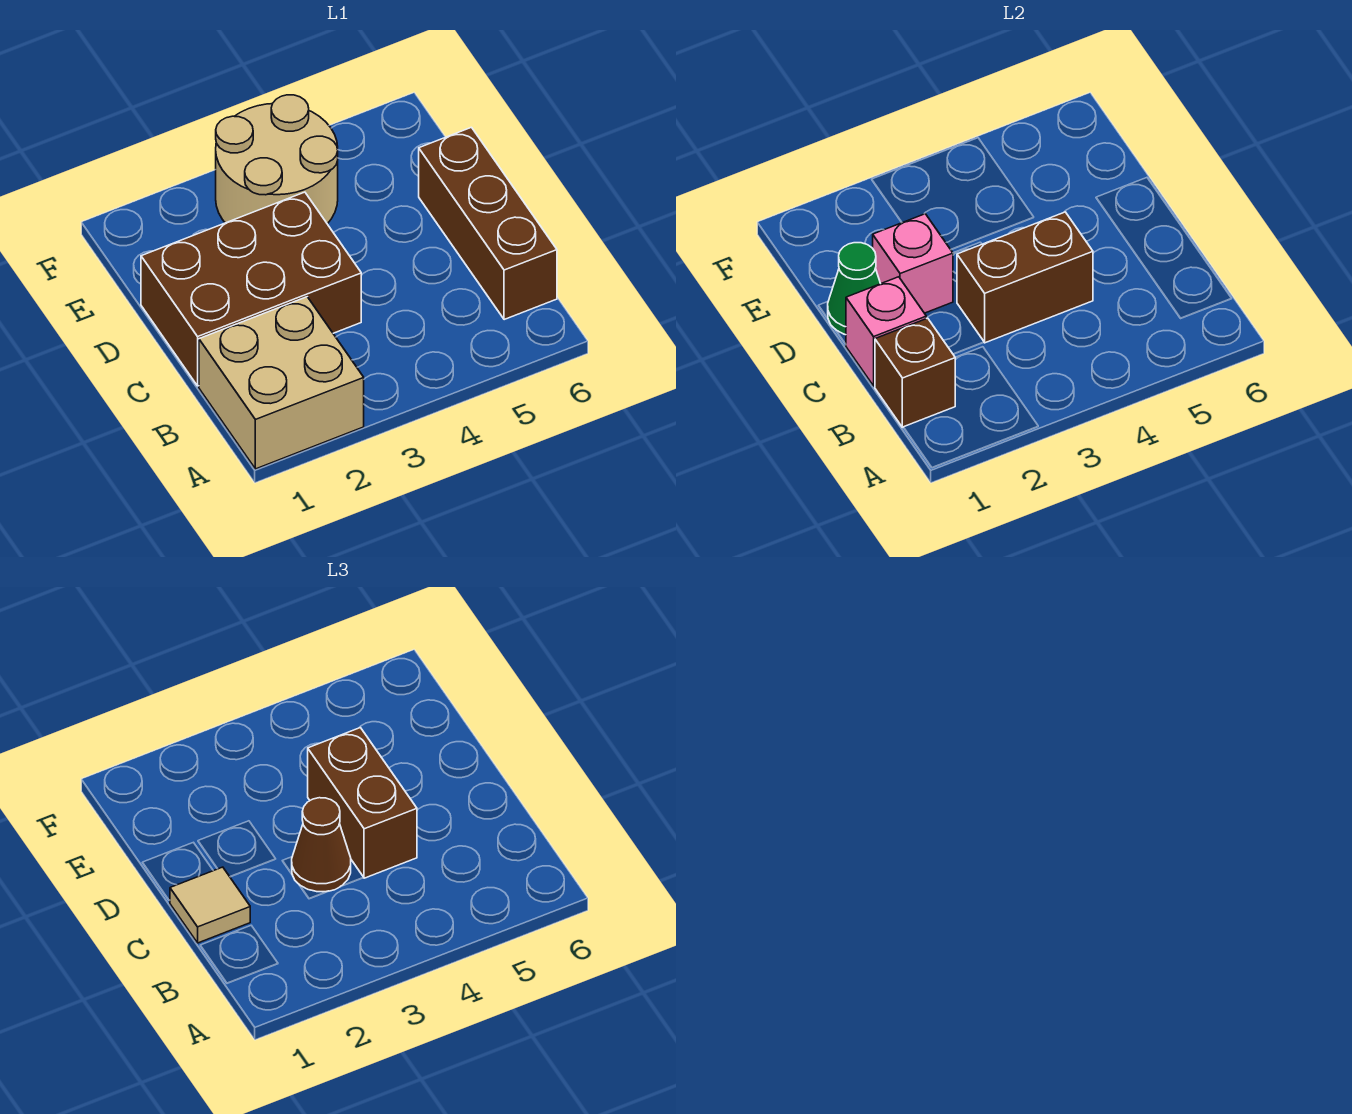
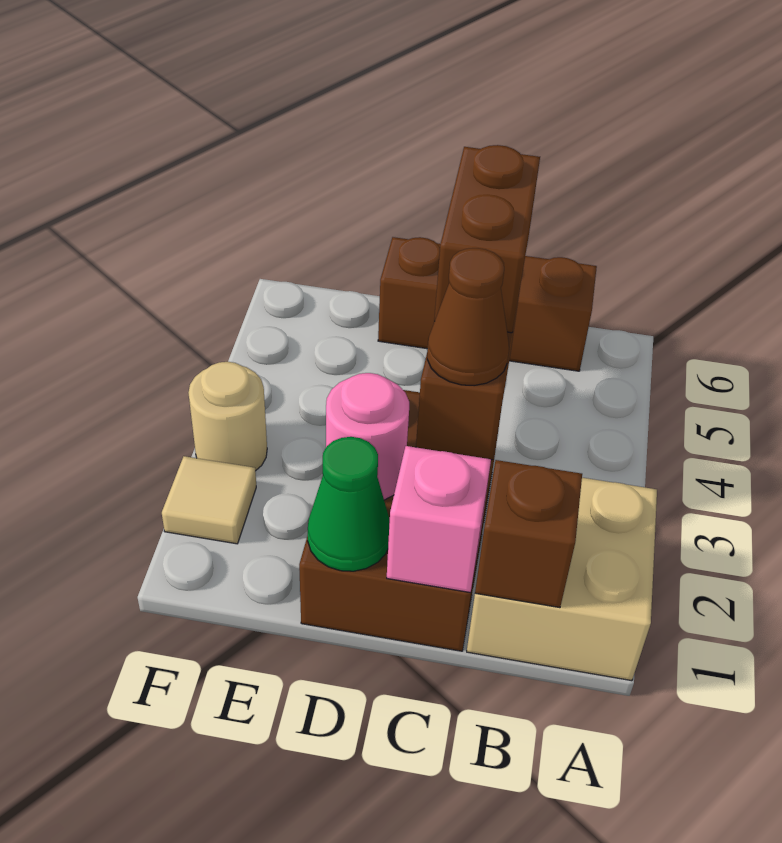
tan 1x1 tile [170,867,250,943] -> tan 1x1 tile moved to [162,456,256,544]
brown 1x2 brick [308,728,417,878] -> brown 1x2 brick turned to [434,145,540,333]
pink 1x1 brick [873,214,953,313] -> pink 1x1 round brick [326,373,409,500]
tan 2x2 round brick [216,95,338,224] -> tan 1x1 round brick [188,362,267,471]

